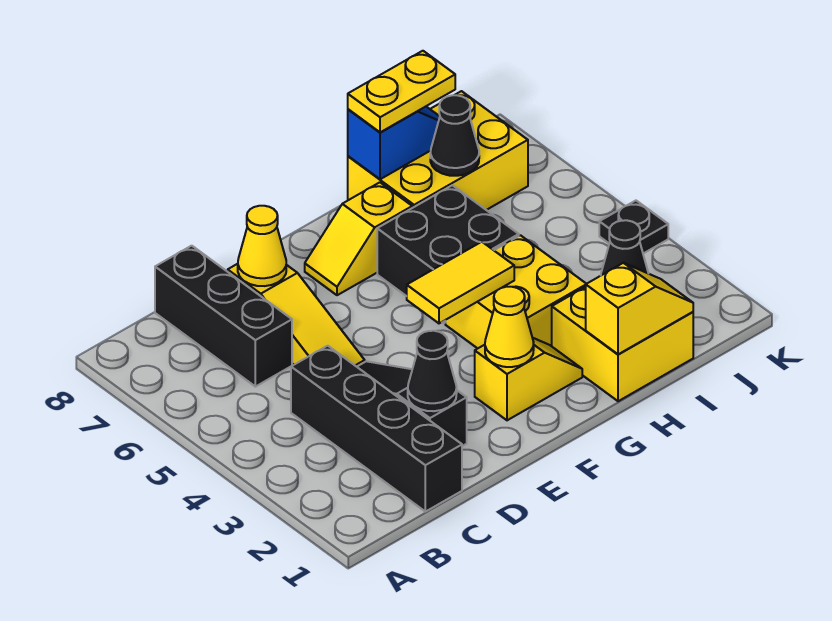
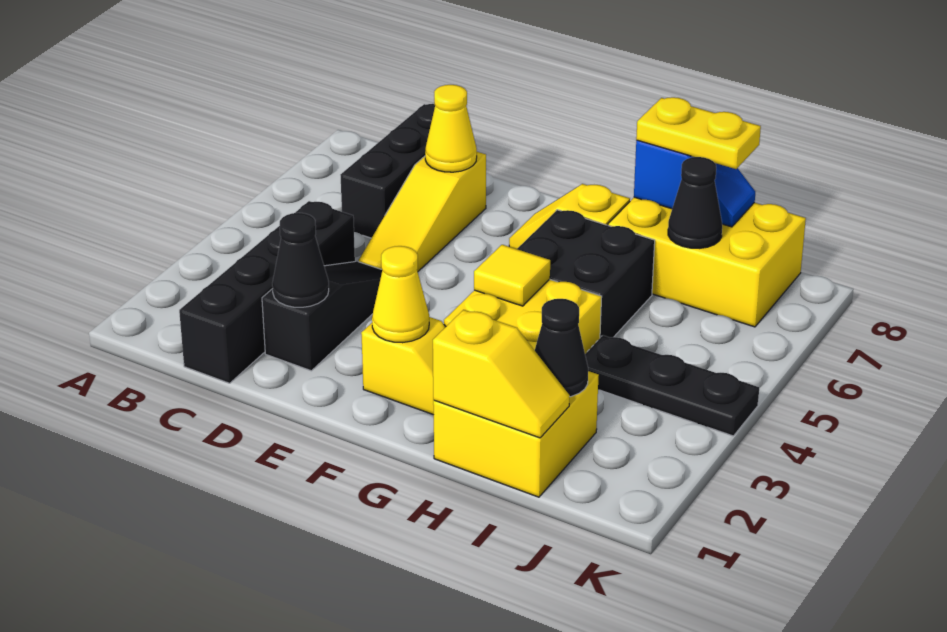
yellow 1x2 tile [407,242,514,323] -> yellow 1x1 tile [474,245,550,306]
black 1x1 plate [599,201,668,254] -> black 1x3 plate [585,335,759,436]

